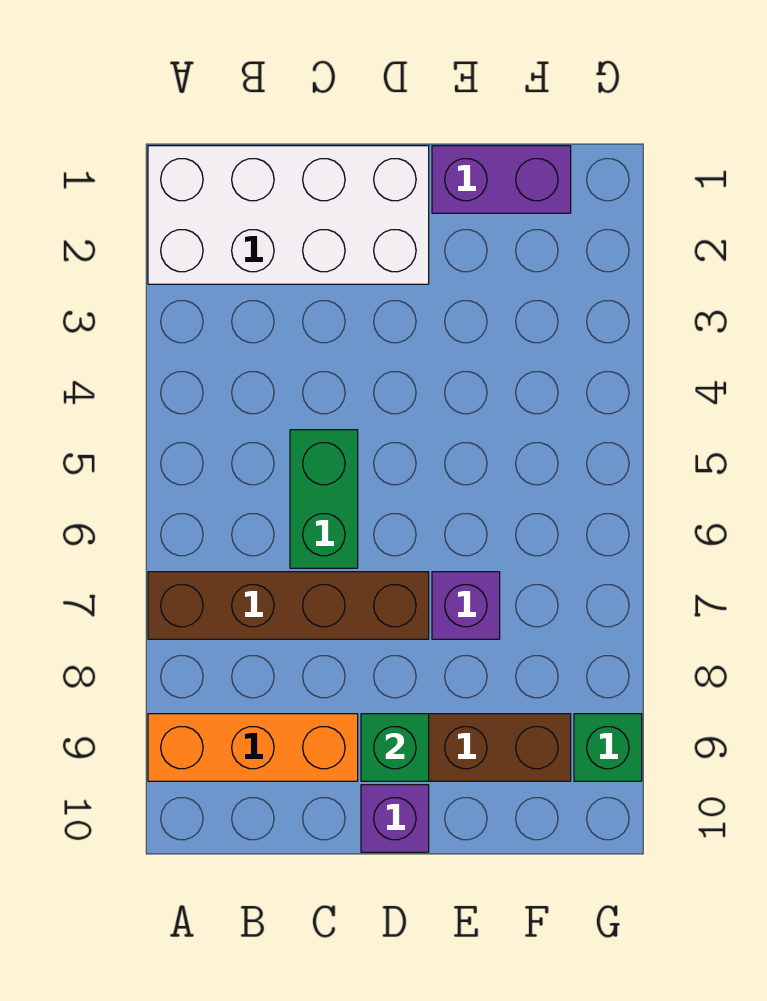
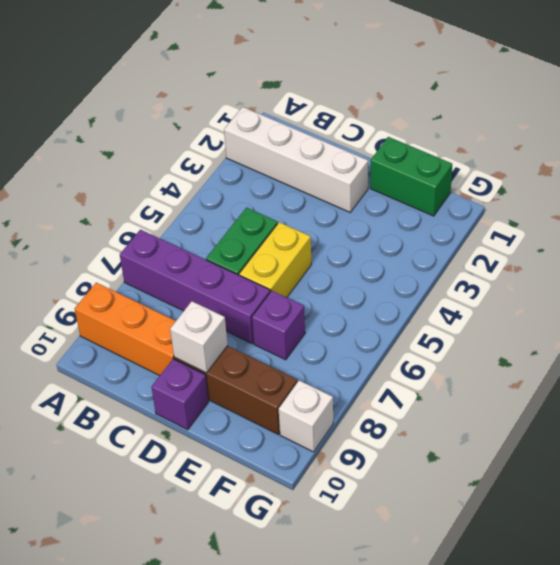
white 2x4 brick [148,146,429,284] -> white 1x4 brick [224,107,368,212]
brown 1x4 brick [148,572,429,639] -> purple 1x4 brick [120,230,270,343]
none -> yellow 1x2 brick [239,222,311,297]
green 1x1 brick [361,714,429,781] -> white 1x1 brick [170,301,228,373]
purple 1x2 brick [432,146,571,213] -> green 1x2 brick [370,137,452,216]
green 1x1 brick [574,714,642,781] -> white 1x1 brick [279,380,333,452]

